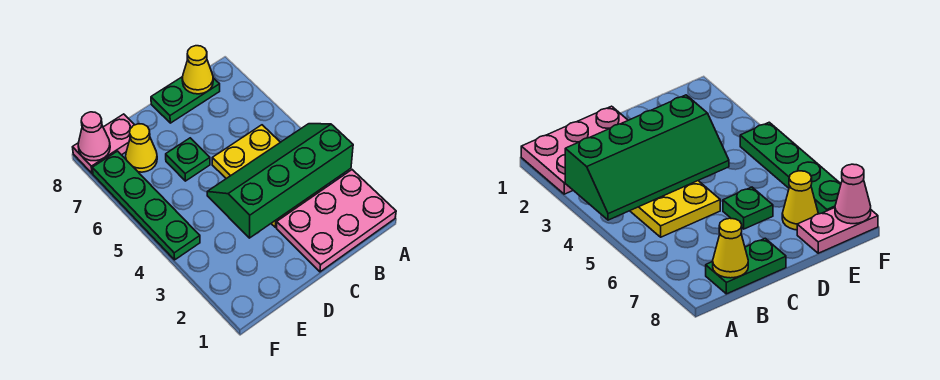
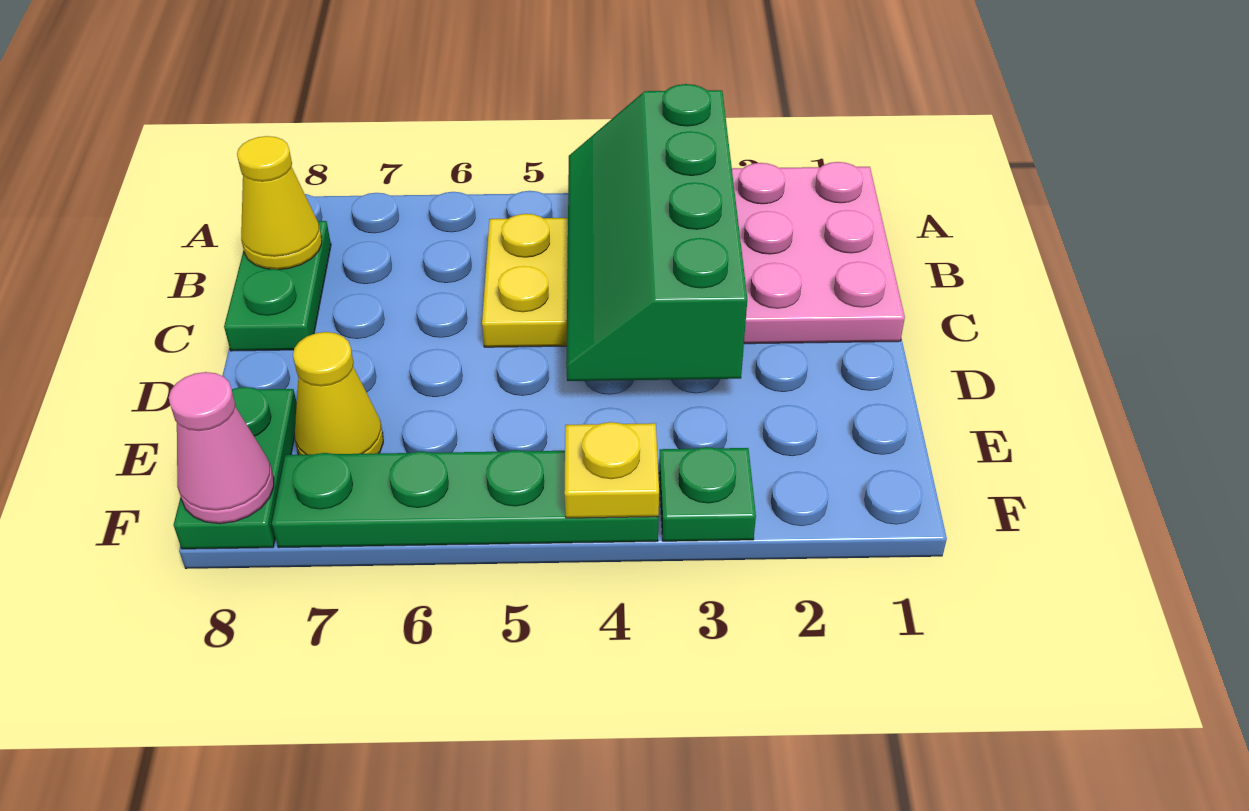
green 1x1 plate [166,138,210,181] -> green 1x1 plate moved to [659,447,756,541]
pink 1x2 plate [73,114,134,174] -> green 1x2 plate [173,387,297,549]
none -> yellow 1x1 plate [564,422,659,518]

